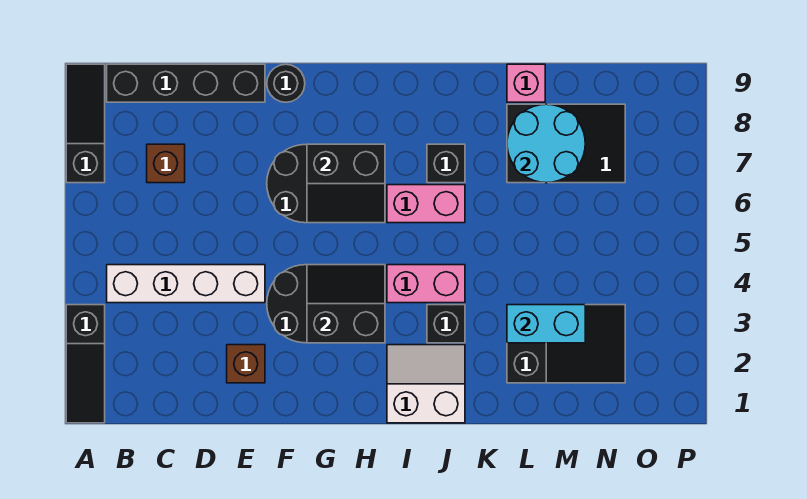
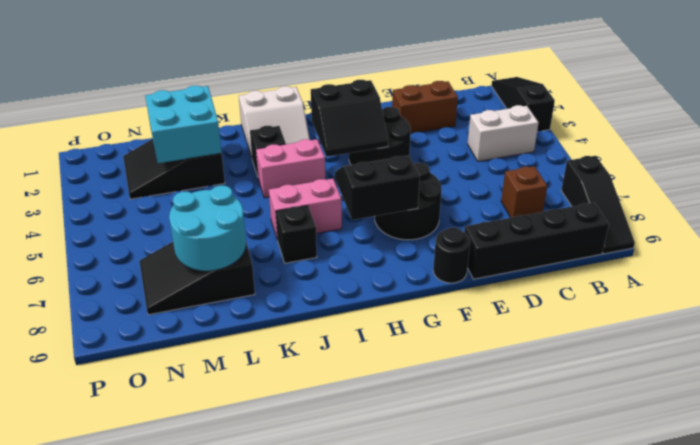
white 1x4 brick [107,265,265,303] -> white 1x2 brick [468,105,539,161]
brown 1x1 brick [227,345,265,383] -> brown 1x2 brick [392,81,458,133]
cyan 1x2 brick [507,305,585,343] -> cyan 2x2 brick [145,86,222,163]
pink 1x1 brick [507,64,545,102] -> none

